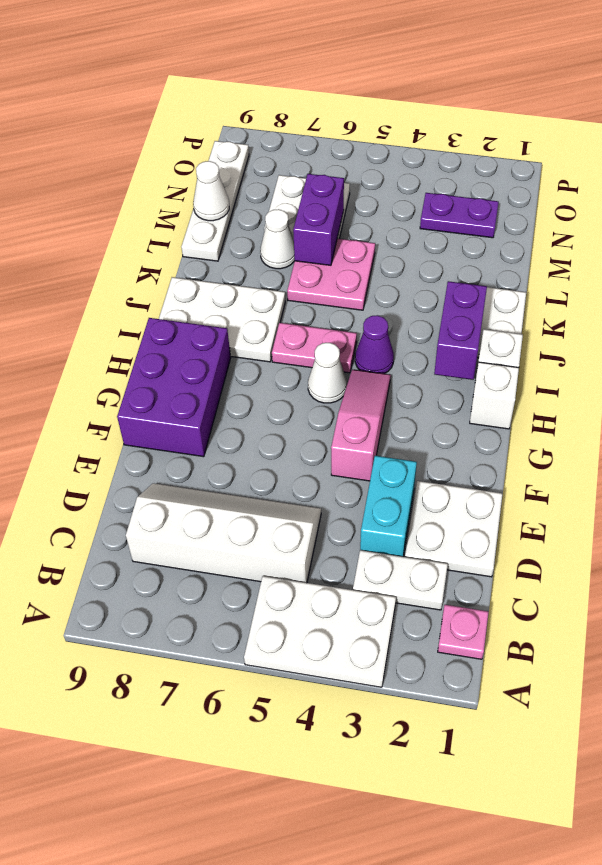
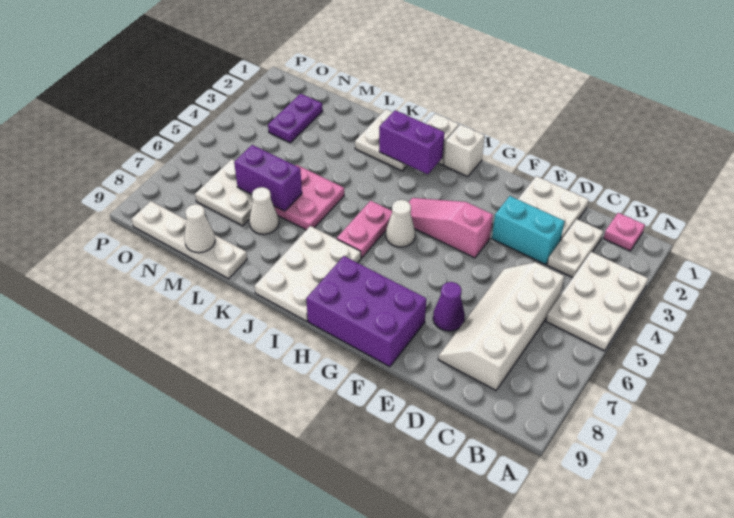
purple 1x1 cone [355,315,394,374] -> purple 1x1 cone moved to [433,282,465,331]

